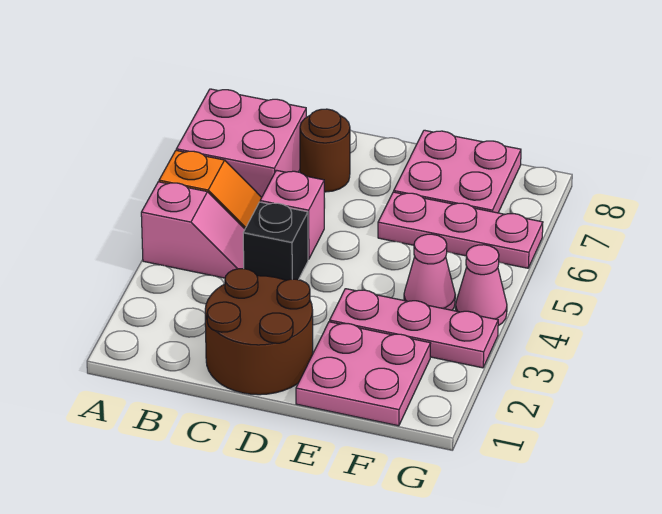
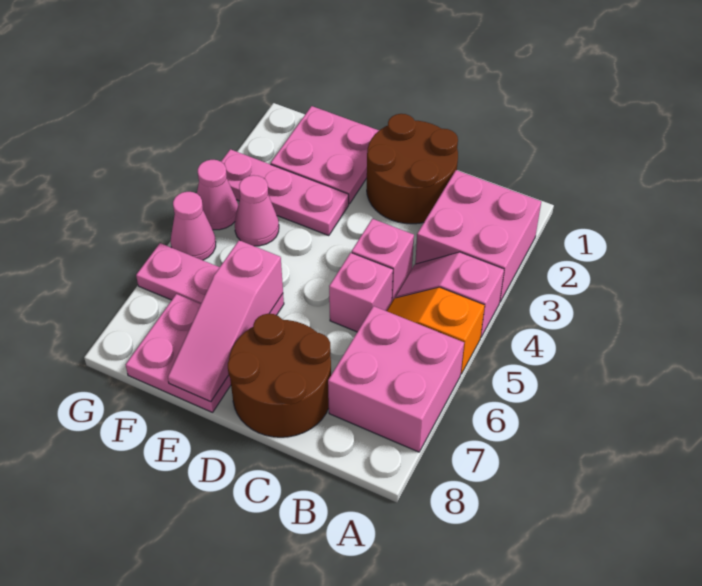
none -> pink 2x2 brick [415,170,541,302]
black 1x1 brick [243,202,308,280] -> pink 1x1 brick [352,219,414,301]
brown 1x1 round brick [300,109,350,192] -> brown 2x2 round brick [228,313,331,437]
none -> pink 1x3 slope [168,240,283,402]
none -> pink 1x1 cone [171,192,216,260]

